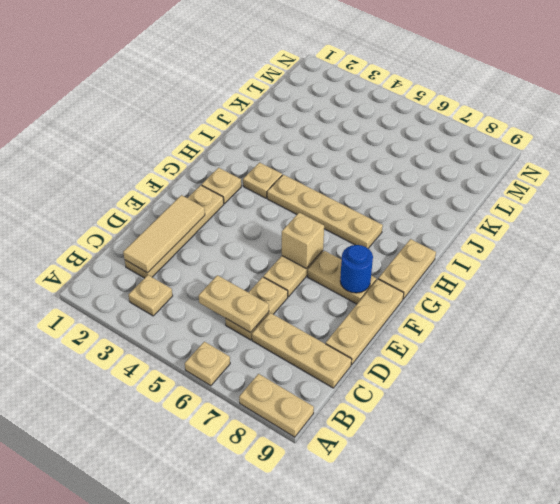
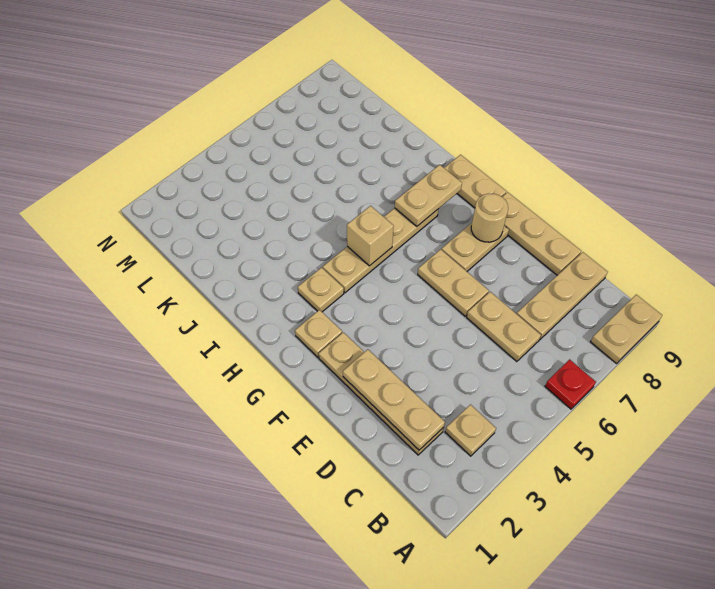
tan 1x1 plate [185,342,230,386] -> red 1x1 plate [545,359,596,409]
tan 1x3 tile [123,195,205,273] -> tan 1x3 plate [343,349,445,450]
tan 1x2 plate [199,275,269,333] -> tan 1x2 plate moved to [395,165,462,226]
tan 1x1 brick [282,213,324,269] -> tan 1x1 brick moved to [347,206,394,266]
blue 1x1 round brick [340,245,373,293] -> tan 1x1 round brick [471,193,508,242]

